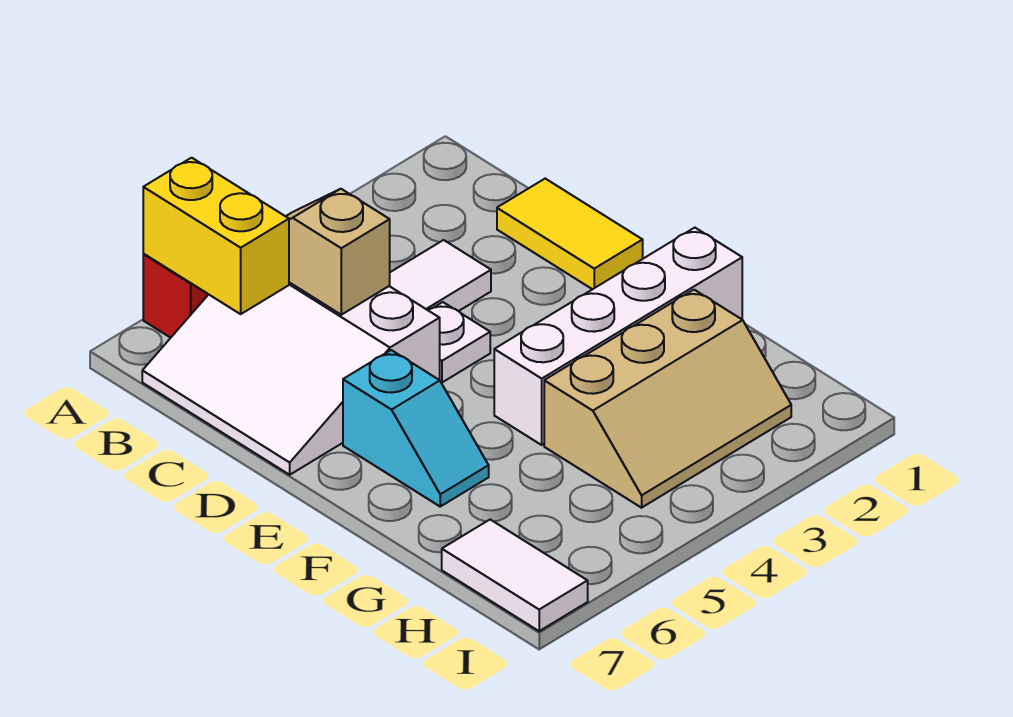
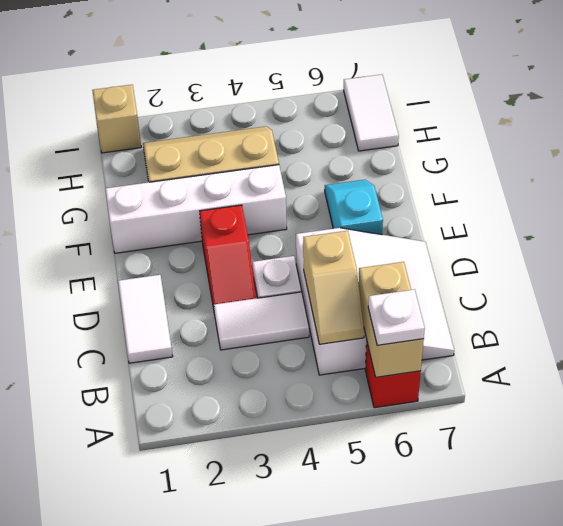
yellow 1x2 brick [143,158,289,314] -> tan 1x2 brick [358,262,424,377]
none -> white 1x1 plate [368,289,425,345]
yellow 1x2 tile [497,179,643,289] -> white 1x2 tile [118,275,173,363]
none -> red 1x2 slope [200,205,256,309]
none -> tan 1x1 brick [92,85,141,153]

